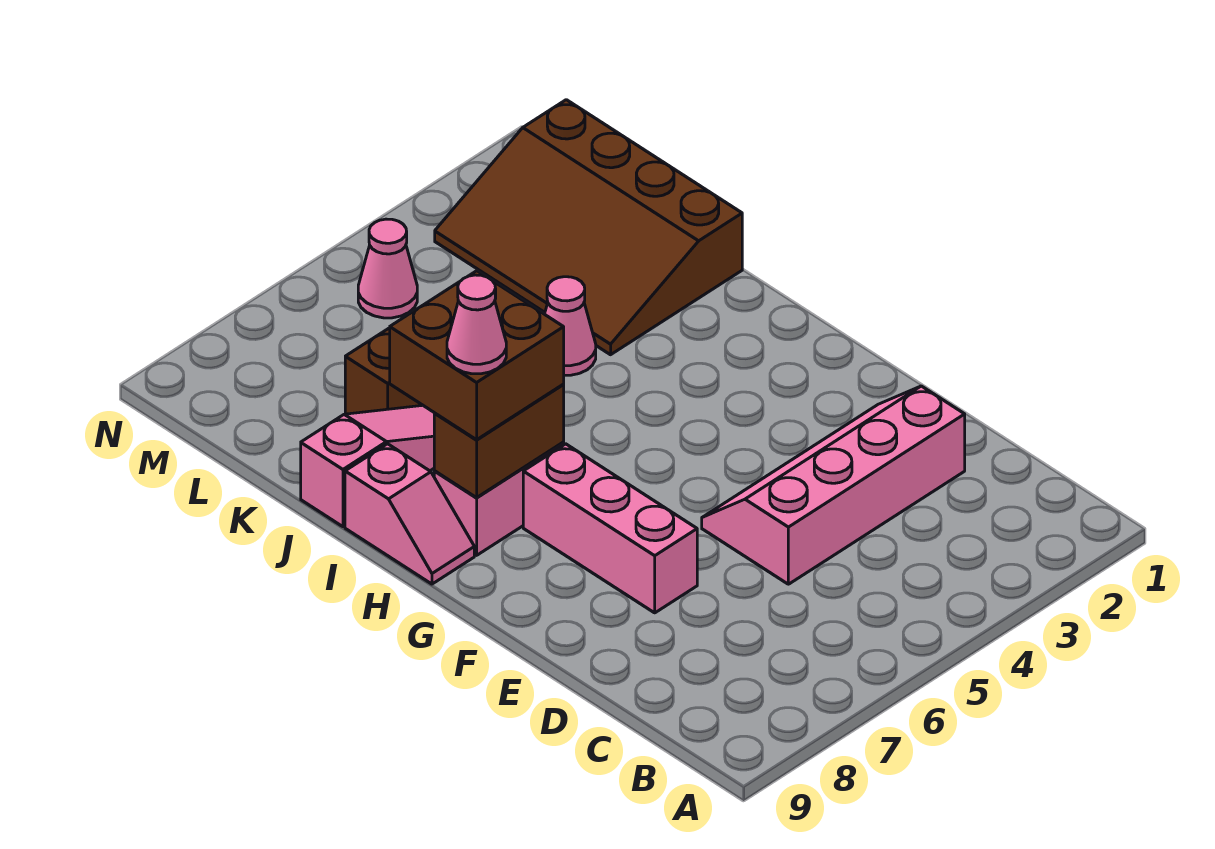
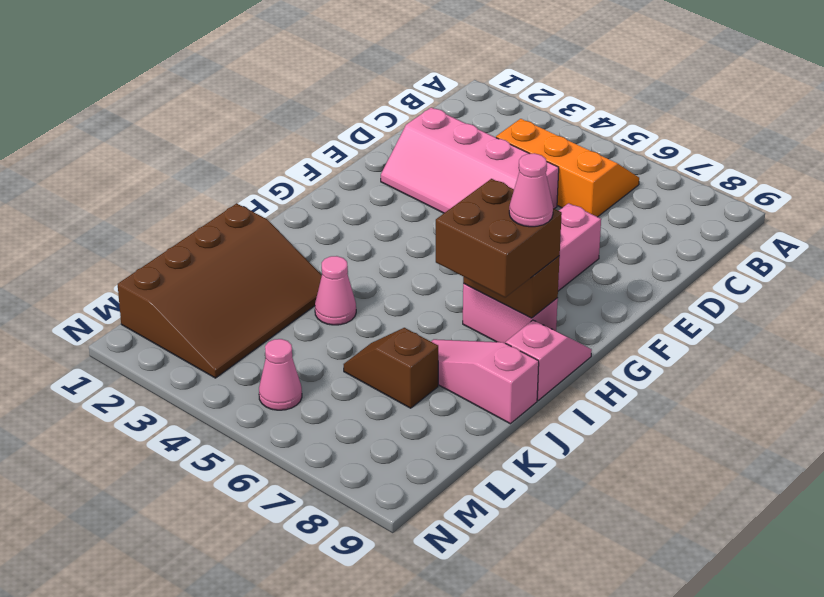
none -> orange 2x3 slope [496,119,639,217]

